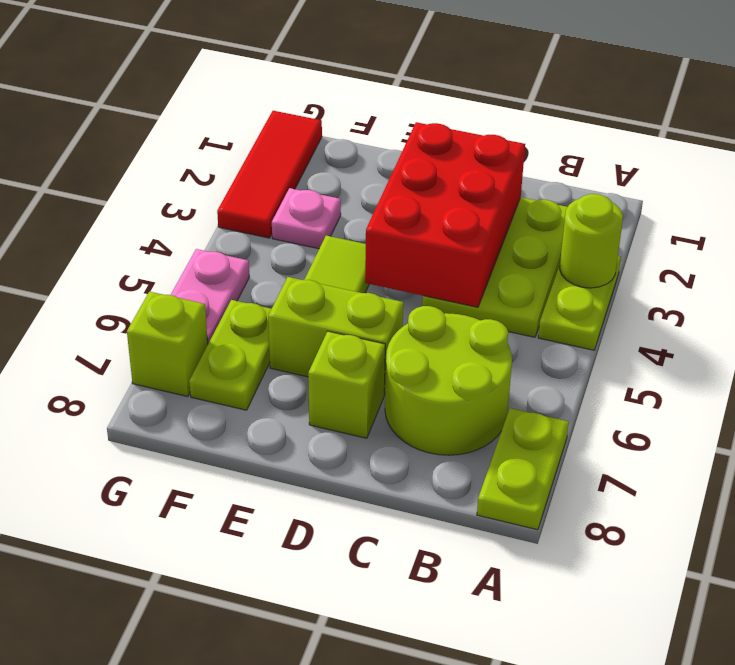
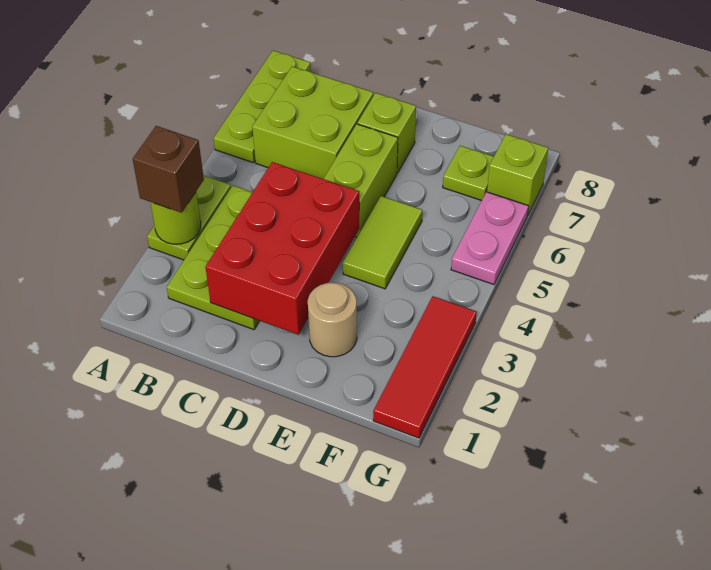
none -> brown 1x1 brick [133,126,204,213]
lime 1x2 plate [477,408,569,530] -> lime 1x3 plate [214,51,311,163]
lime 2x2 round brick [385,306,512,455] -> lime 2x2 brick [252,66,373,179]
lime 1x2 brick [268,277,403,394] -> lime 1x2 brick turned to [324,124,398,237]
none -> tan 1x1 round brick [308,283,357,357]
pink 1x1 plate [272,188,341,249] -> none
lime 1x2 plate [189,300,271,410] -> lime 1x1 plate [443,146,494,201]

